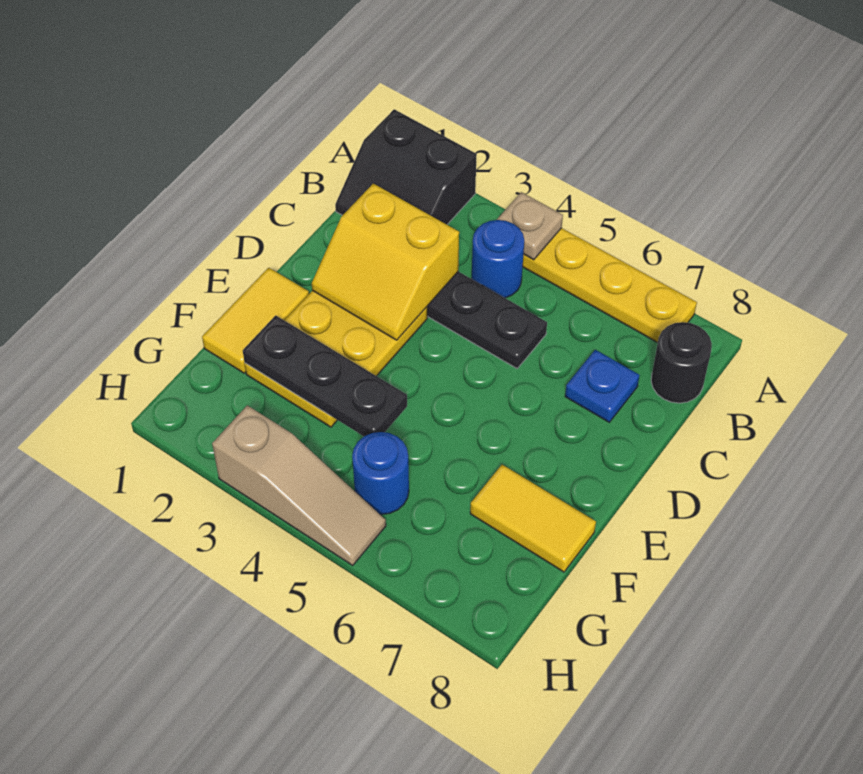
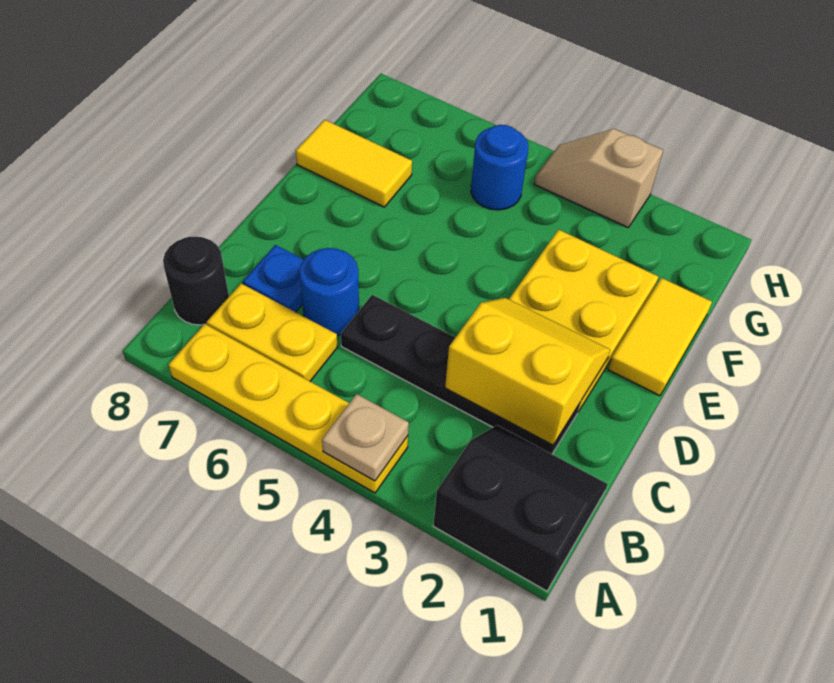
blue 1x1 round brick [472,220,524,298] -> blue 1x1 round brick moved to [300,248,359,335]
none -> yellow 1x2 plate [207,283,337,381]
black 1x3 plate [243,315,407,436] -> none
tan 1x3 slope [212,405,386,565] -> tan 1x2 slope [534,129,663,227]

